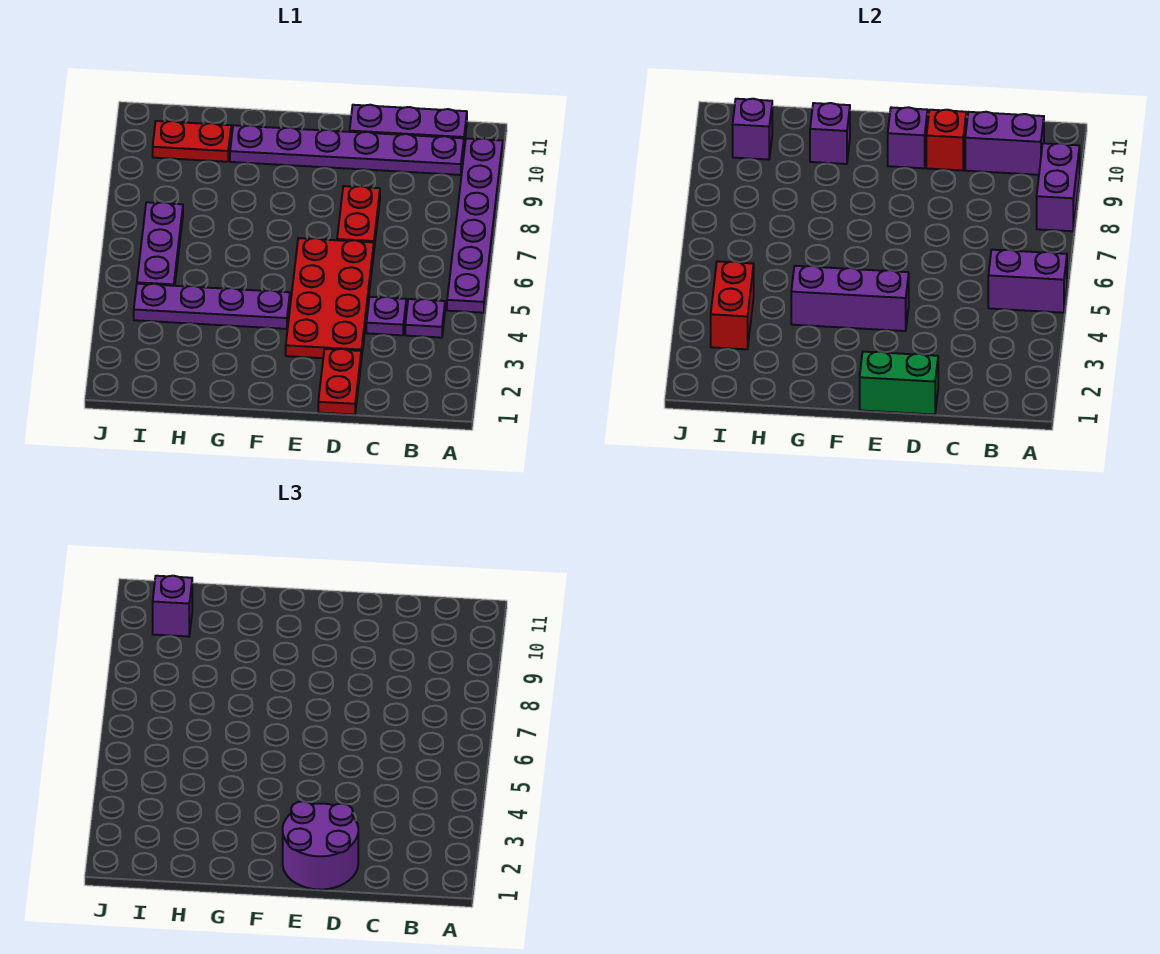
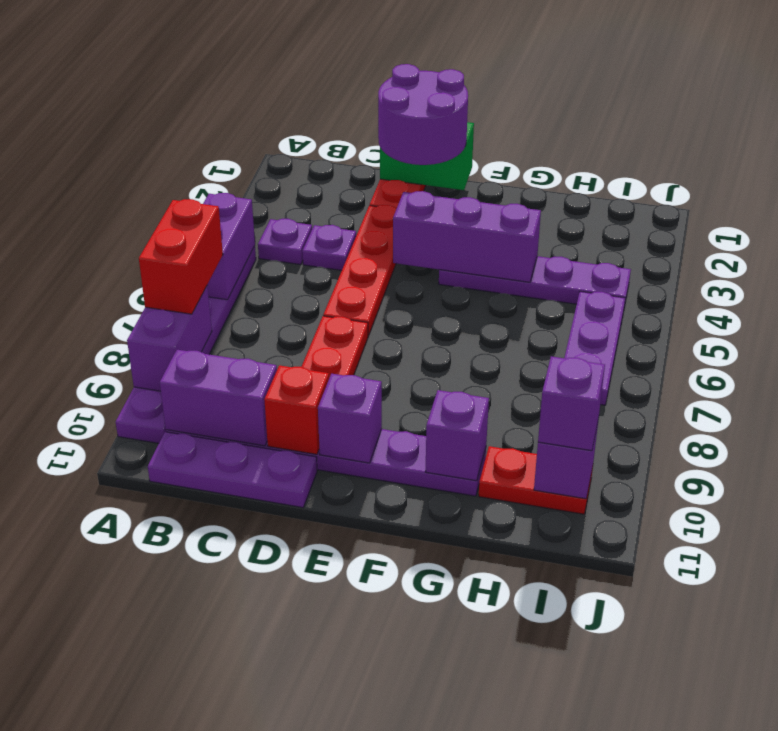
purple 1x2 brick [988,250,1067,313] -> purple 1x2 brick turned to [203,193,255,300]
red 2x4 plate [286,238,374,360] -> red 1x4 plate [323,205,396,336]
red 1x2 brick [711,261,754,349] -> red 1x2 brick moved to [139,199,223,314]

